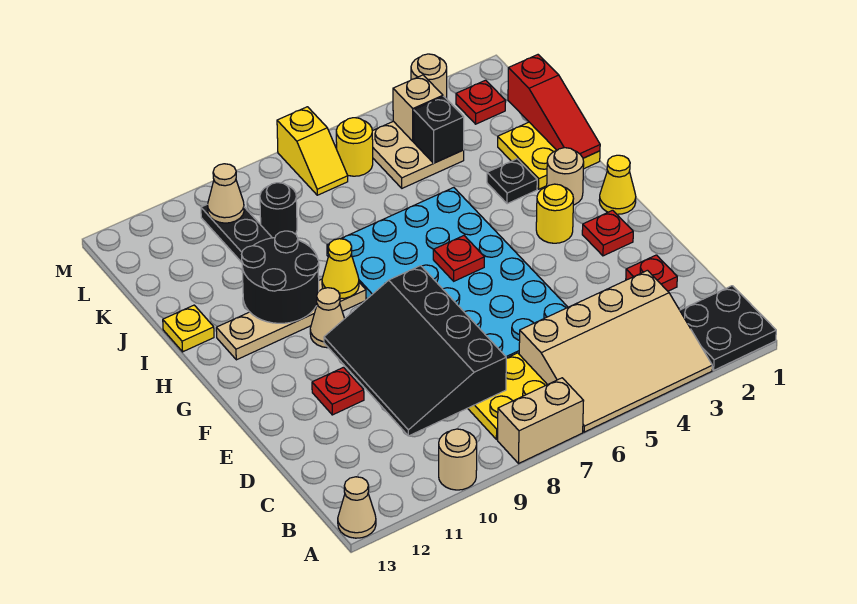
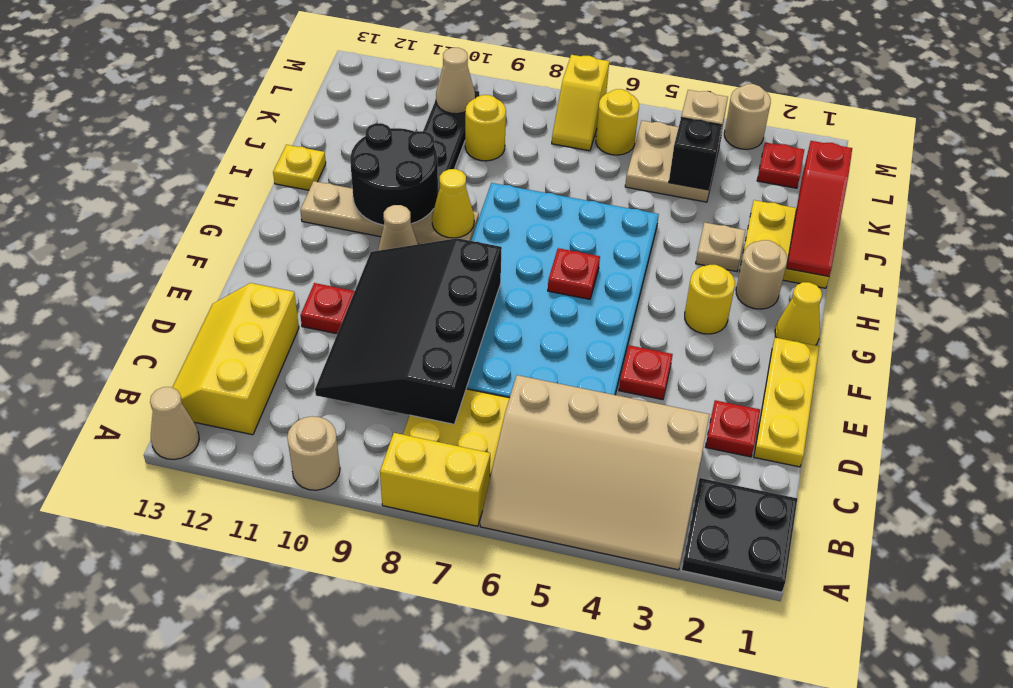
tan 1x2 brick [498,378,584,463] -> yellow 1x2 brick [380,433,490,526]
none -> yellow 2x3 slope [172,283,299,435]
none -> yellow 1x3 plate [754,338,819,467]
red 1x1 plate [582,210,633,256] -> red 1x1 plate moved to [619,345,673,400]
black 1x1 plate [487,159,537,204] -> tan 1x1 plate [696,222,745,272]
black 1x1 round brick [260,183,297,238] -> yellow 1x1 round brick [465,95,506,161]

